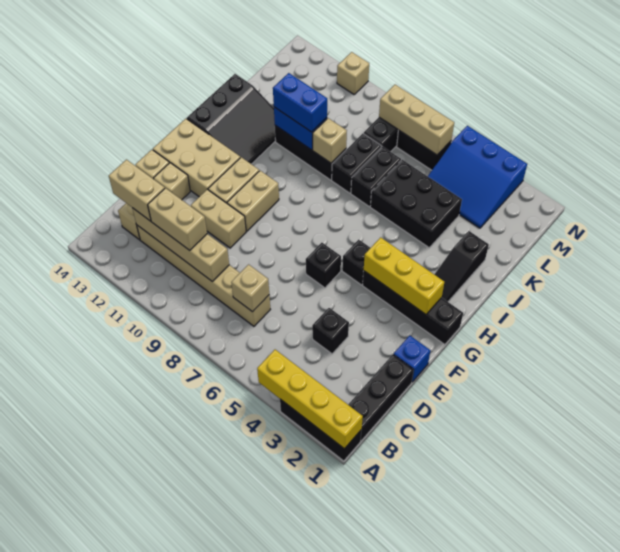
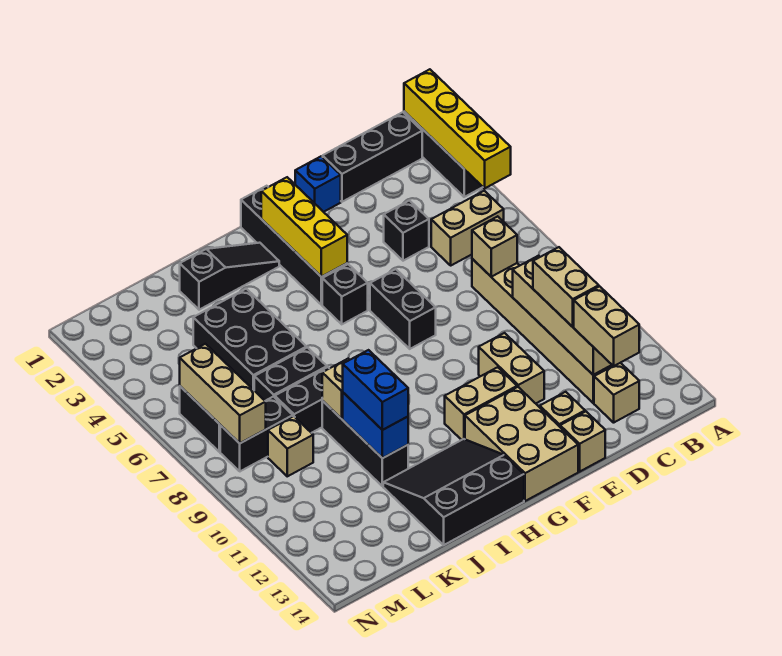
black 1x1 brick [306,243,341,288] -> black 1x2 brick [370,269,436,349]
tan 1x2 brick [227,171,279,231] -> tan 1x2 brick moved to [431,191,504,265]
blue 3x3 slope [428,126,527,228] -> none
tan 1x1 brick [337,52,369,94] -> tan 1x1 brick moved to [268,416,313,476]

